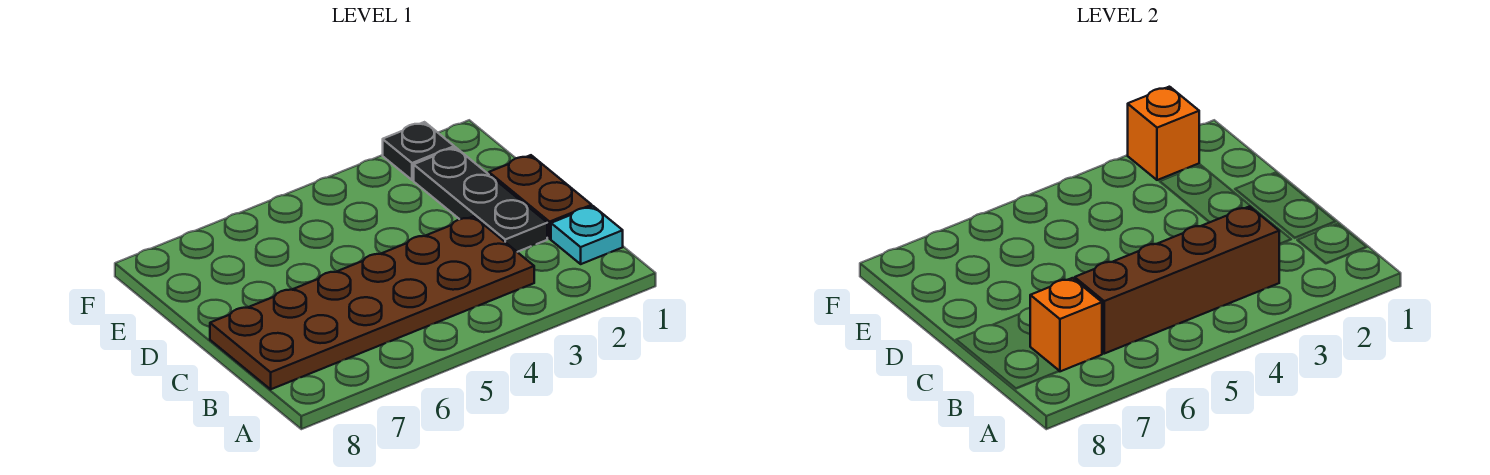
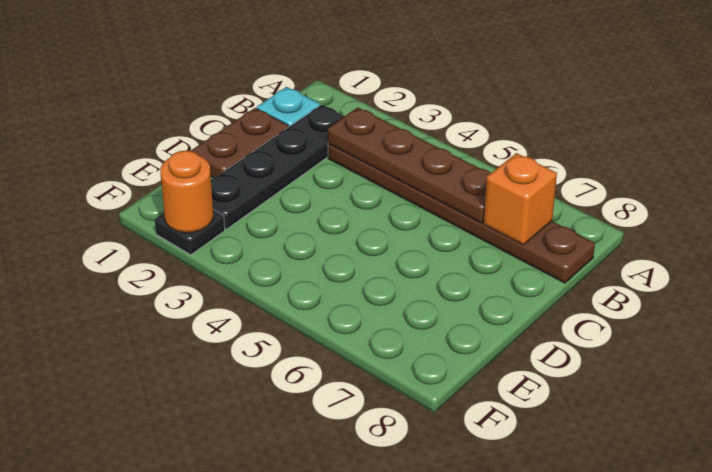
brown 2x6 plate [210,216,534,389] -> brown 1x6 plate [328,144,595,283]
brown 1x4 brick [1075,206,1279,354] -> brown 1x4 plate [328,107,491,223]
black 1x3 plate [414,147,547,252] -> black 1x4 plate [211,105,345,229]
orange 1x1 brick [1128,87,1199,180] -> orange 1x1 round brick [160,151,213,233]

